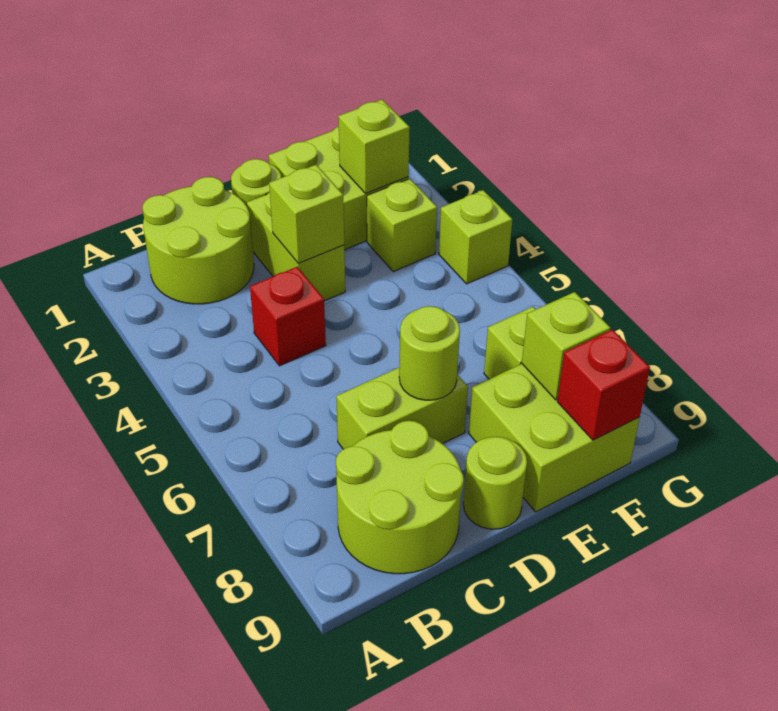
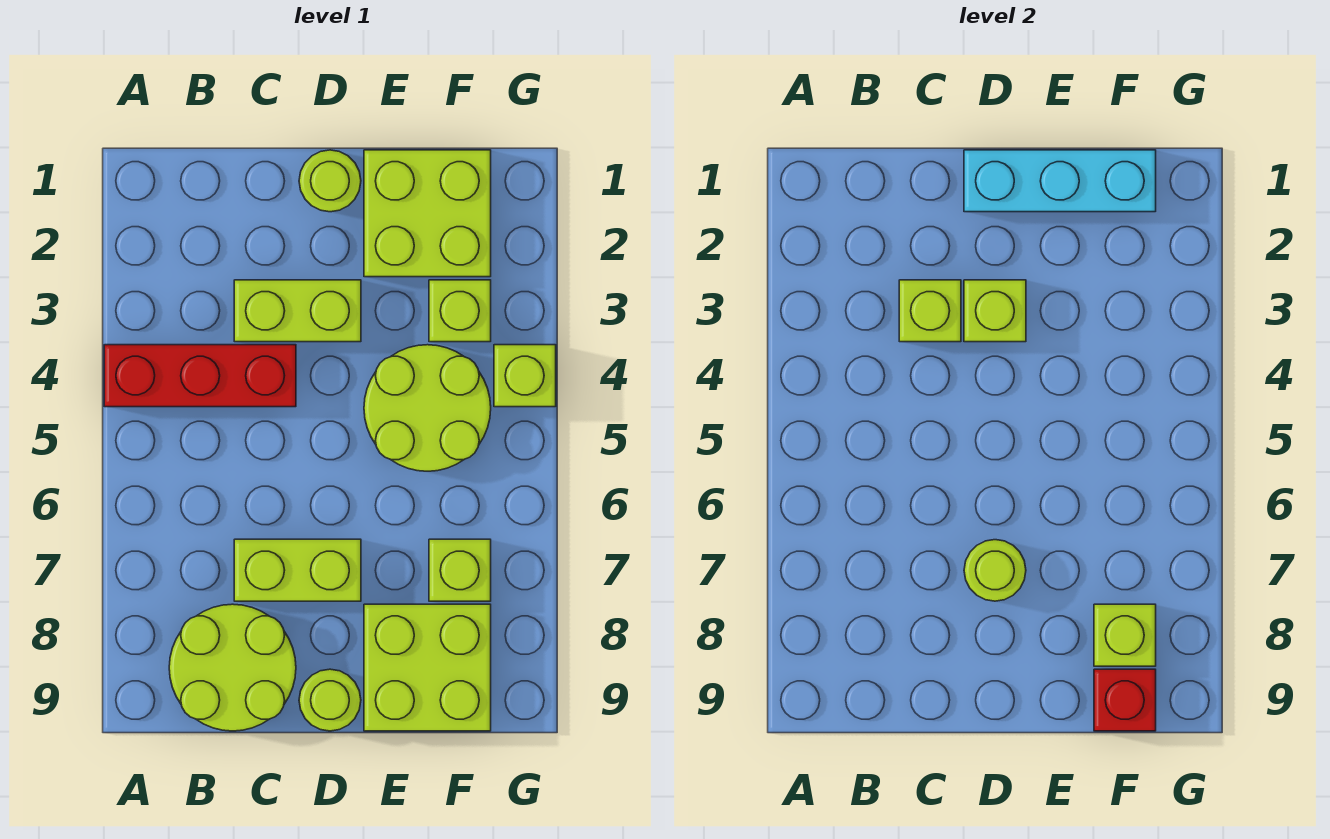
lime 2x2 round brick [142,177,254,304] -> lime 2x2 round brick moved to [364,345,491,471]
red 1x1 brick [250,267,326,366] -> red 1x3 brick [104,345,296,407]
none -> cyan 1x3 brick [964,150,1156,212]
lime 1x2 brick [247,192,345,301] -> lime 1x2 brick turned to [234,280,361,342]
lime 1x1 brick [338,100,410,194] -> lime 1x1 brick moved to [899,280,961,342]

